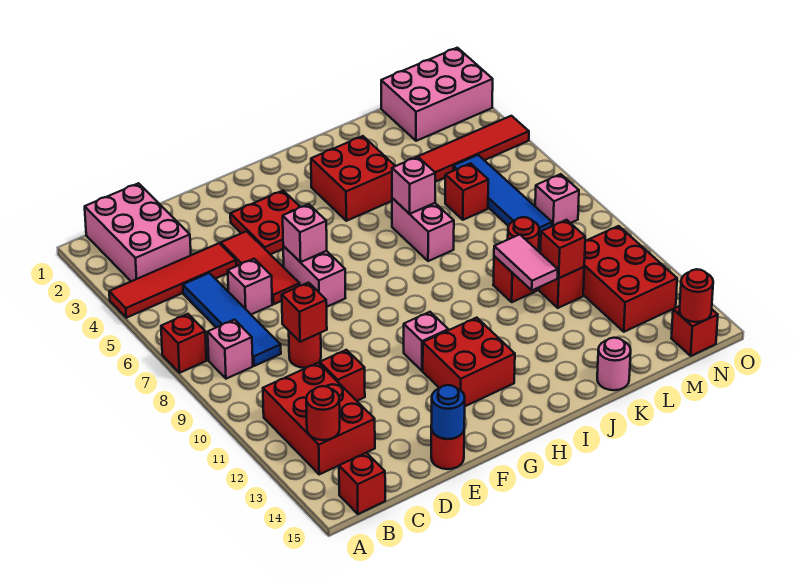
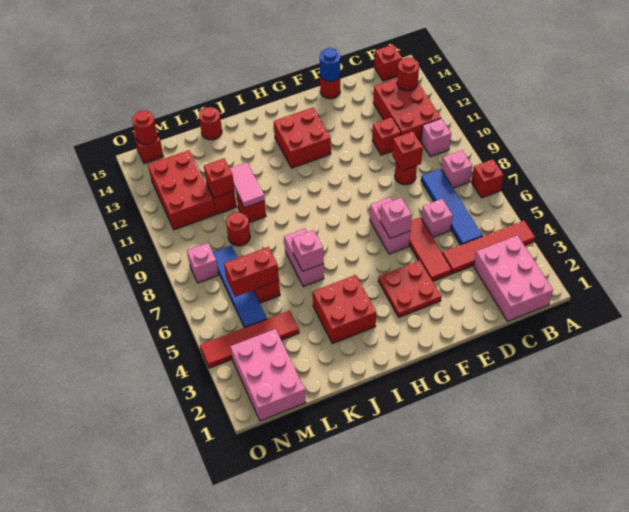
pink 1x1 brick [404,312,448,371] -> pink 1x1 brick moved to [421,119,451,156]
pink 1x1 round brick [597,338,631,390] -> red 1x1 round brick [199,107,222,140]
none -> red 1x2 brick [224,247,279,297]
pink 2x3 brick [381,48,493,141] -> pink 2x3 brick turned to [230,329,306,421]

